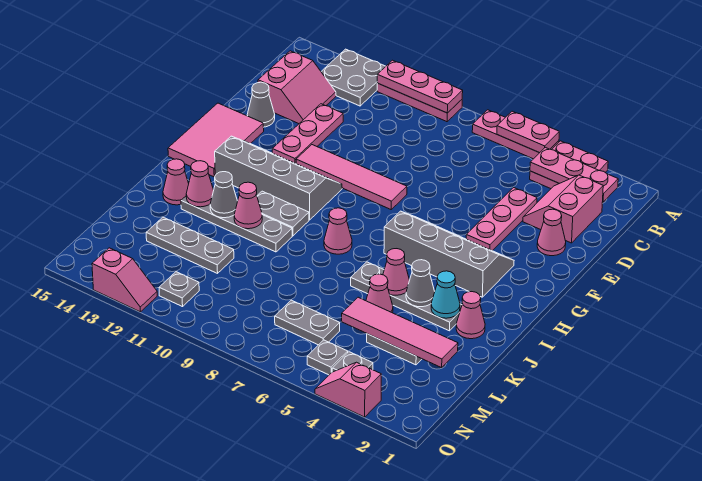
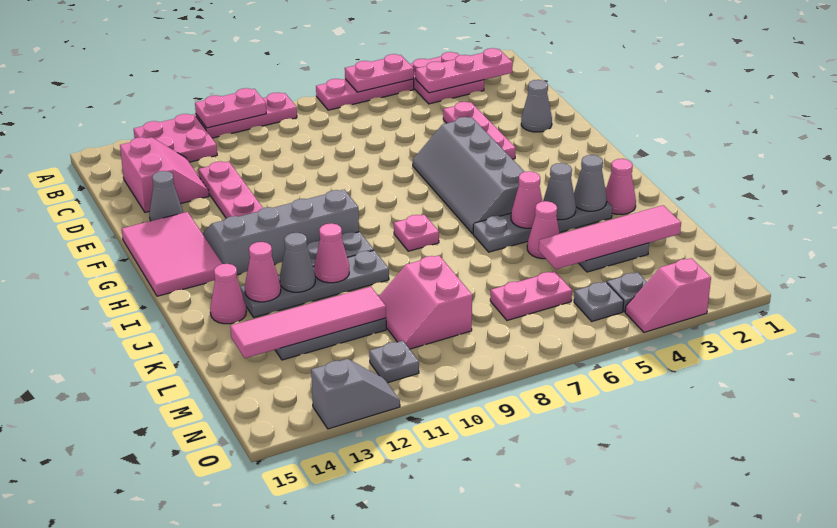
pink 1x3 plate [377,60,463,113] -> pink 1x2 plate [195,88,266,128]
grey 2x2 plate [321,49,386,106] -> pink 2x2 plate [134,114,217,162]
pink 2x2 slope [523,175,603,243] -> pink 2x2 slope moved to [379,256,472,349]
pink 1x1 cone [537,209,566,256] -> grey 1x1 cone [521,80,552,132]
pink 1x4 tile [296,145,407,209] -> pink 1x4 tile moved to [230,287,386,358]
grey 2x4 slope [384,211,514,297] -> grey 2x4 slope turned to [413,117,524,234]
pink 1x1 cone [324,208,352,254] -> pink 1x1 plate [394,215,439,251]
cyan 1x1 cone [431,271,460,318] -> grey 1x1 cone [574,155,607,211]
grey 1x2 plate [275,300,340,345] -> pink 1x2 plate [490,271,572,321]
pink 1x2 slope [92,248,157,312] -> grey 1x2 slope [311,359,400,429]

